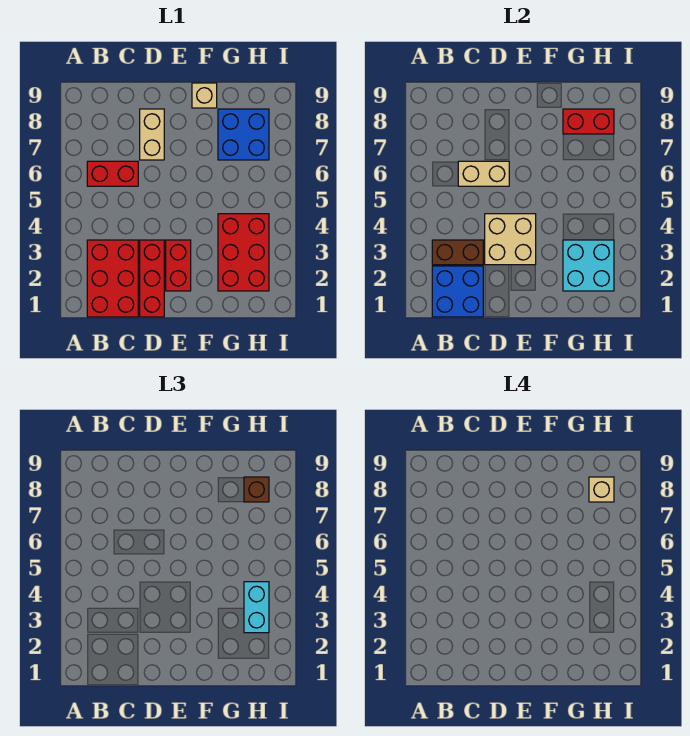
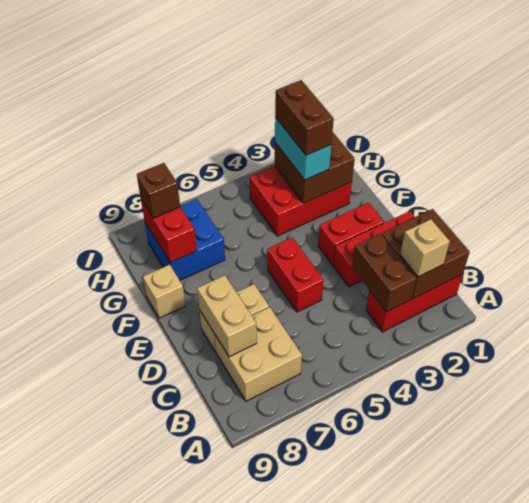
red 2x3 brick [87,240,138,317] -> red 1x3 brick [366,274,463,332]
blue 2x2 brick [432,266,483,317] -> brown 2x2 brick [382,209,470,298]
red 1x2 brick [87,161,138,186] -> red 1x2 brick moved to [267,237,324,312]
tan 1x2 brick [458,161,509,186] -> tan 1x2 brick moved to [197,275,257,357]
tan 2x2 brick [485,214,536,265] -> tan 2x2 brick moved to [214,307,302,401]
cyan 2x2 brick [563,240,614,291] -> brown 2x2 brick [275,132,355,203]
none -> brown 1x2 brick [275,80,334,155]
cyan 1x2 brick [244,582,269,633] -> cyan 1x2 brick turned to [275,117,331,180]
tan 1x1 brick [589,477,614,502] -> tan 1x1 brick moved to [400,219,450,277]

